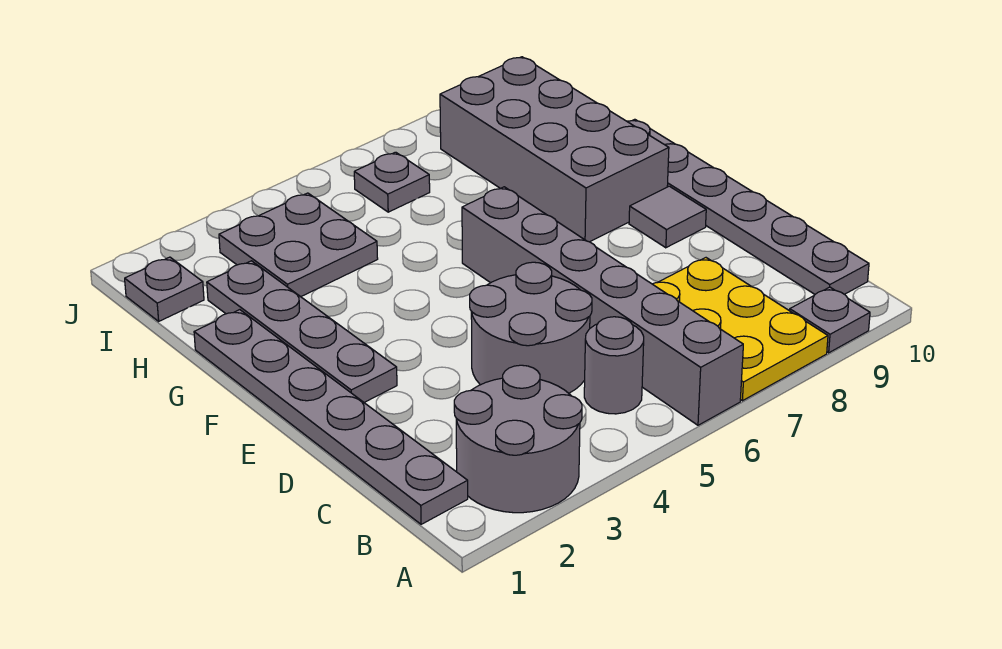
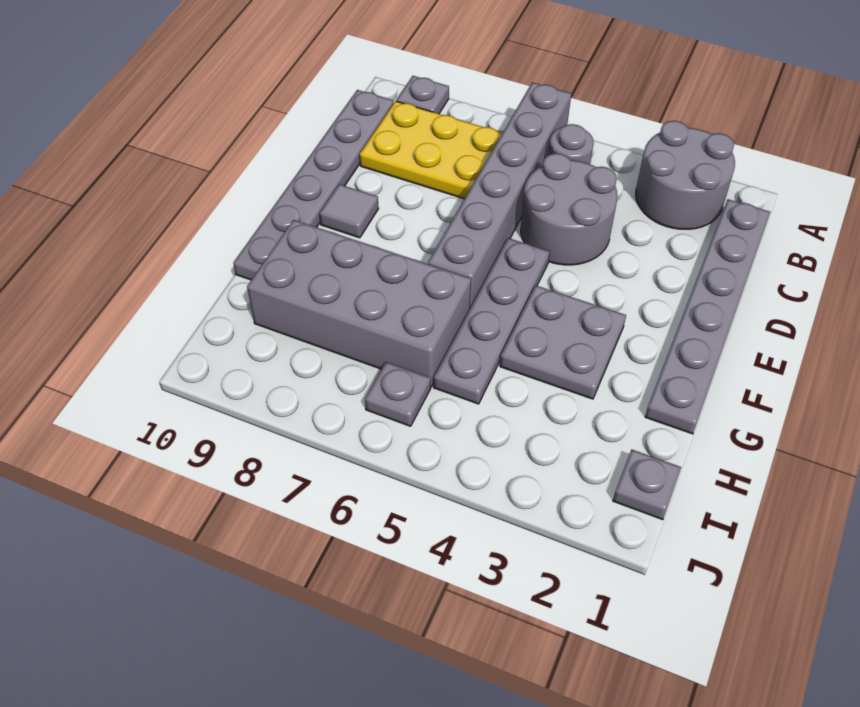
yellow 2x3 plate [653,258,828,401] -> yellow 2x3 plate turned to [360,101,502,199]
grey 1x4 plate [207,261,397,402] -> grey 1x4 plate moved to [434,238,550,404]
grey 2x4 brick [440,57,669,242] -> grey 2x4 brick turned to [247,220,471,387]
grey 2x2 plate [219,193,378,297] -> grey 2x2 plate moved to [500,286,626,399]

